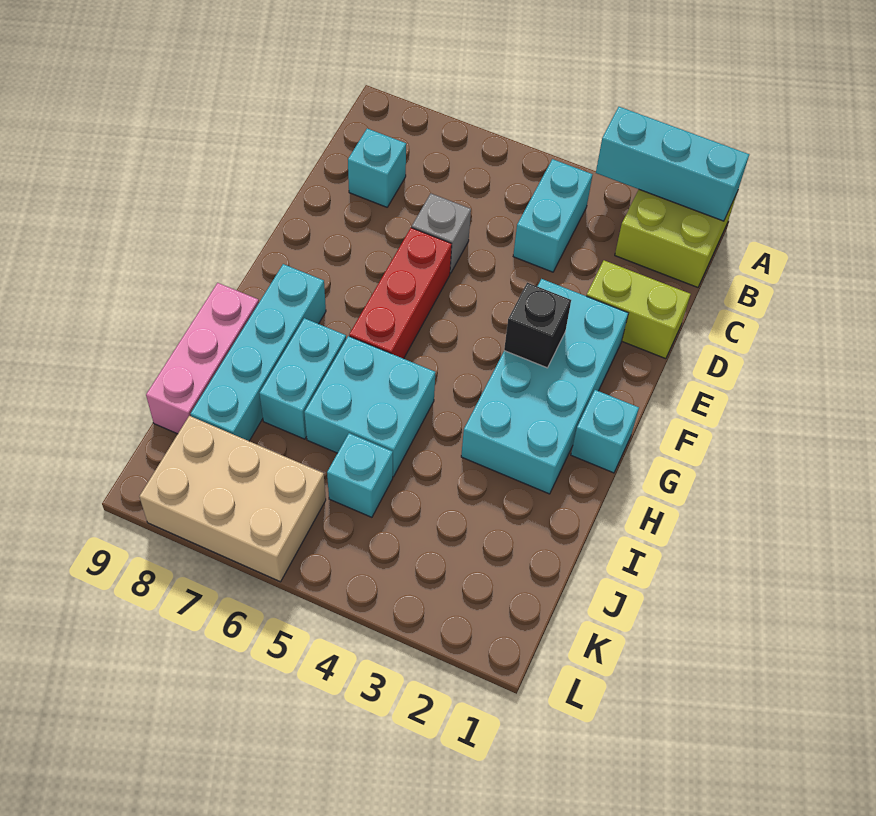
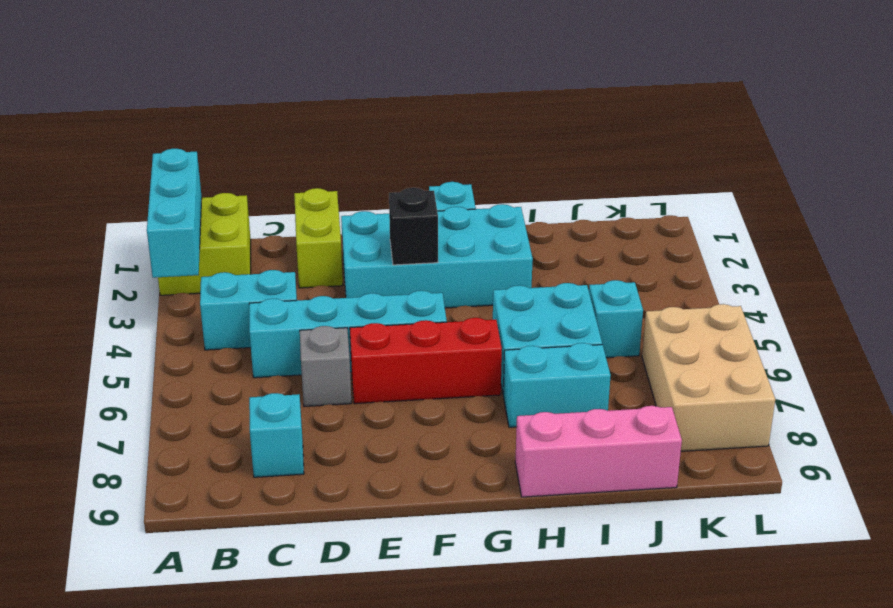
cyan 1x4 brick [190,264,326,441] -> cyan 1x4 brick moved to [249,291,447,378]

